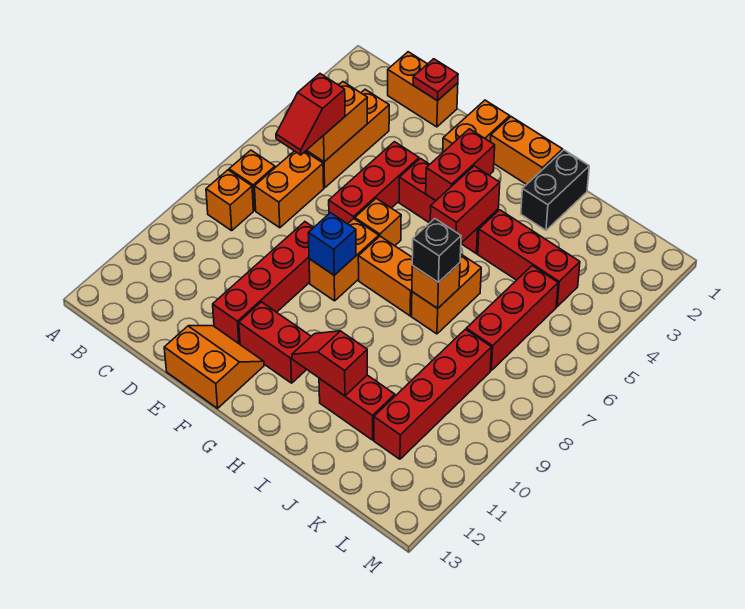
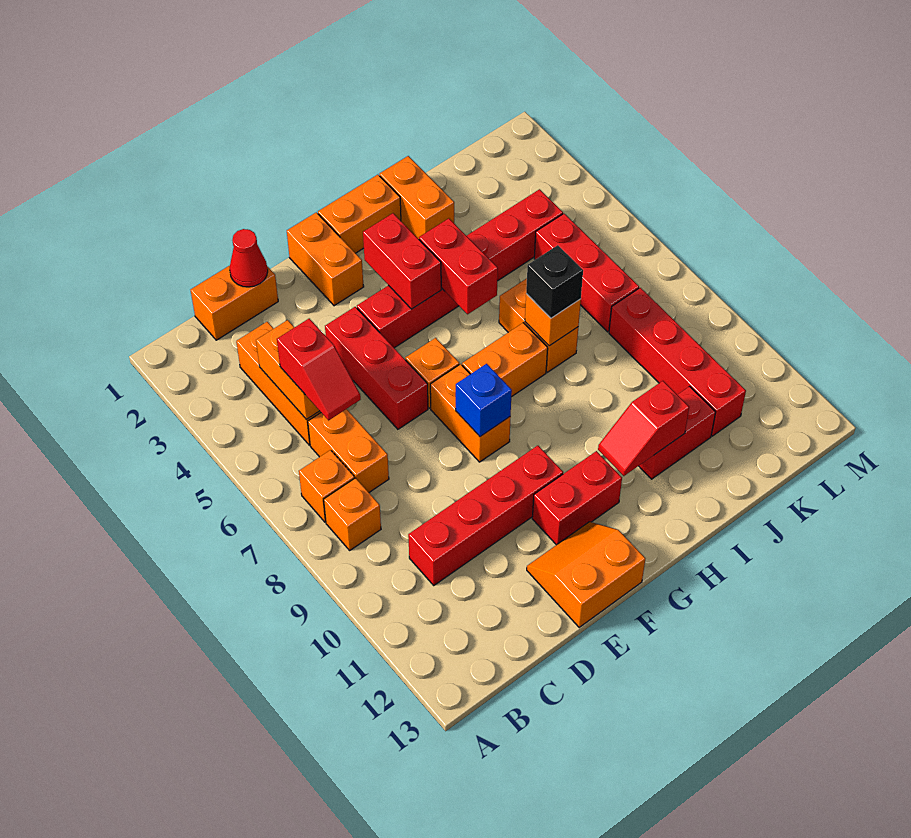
red 1x1 plate [413,59,458,101] -> red 1x1 cone [230,229,268,287]
red 1x4 brick [213,222,314,344] -> red 1x4 brick turned to [408,446,563,585]
black 1x2 brick [521,150,589,230] -> orange 1x2 brick [379,156,454,239]

